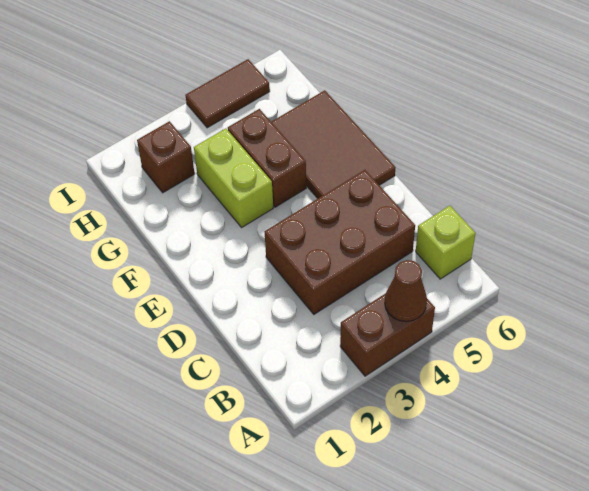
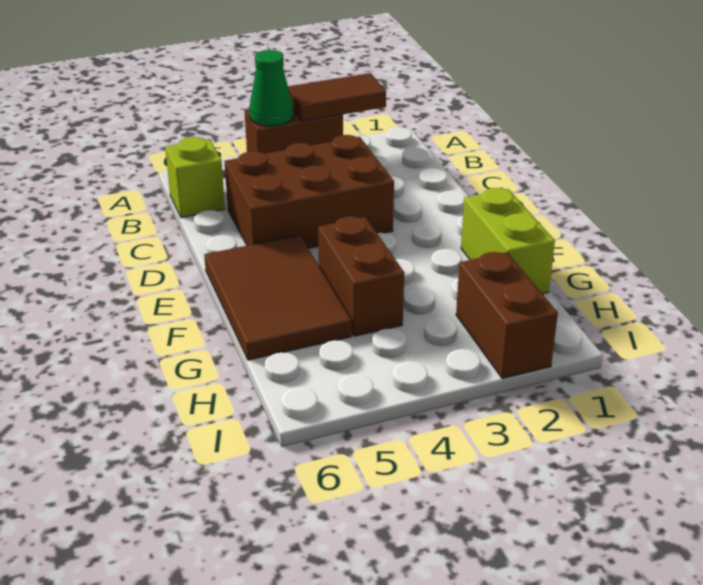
brown 1x1 cone [385,260,427,322] -> green 1x1 cone [249,50,294,126]
lime 1x2 brick [194,128,273,227] -> lime 1x2 brick moved to [461,188,555,294]
brown 1x1 brick [137,121,195,193] -> brown 1x2 brick [456,252,558,379]
brown 1x2 tile [185,59,270,128] -> brown 1x2 tile moved to [288,73,386,121]

